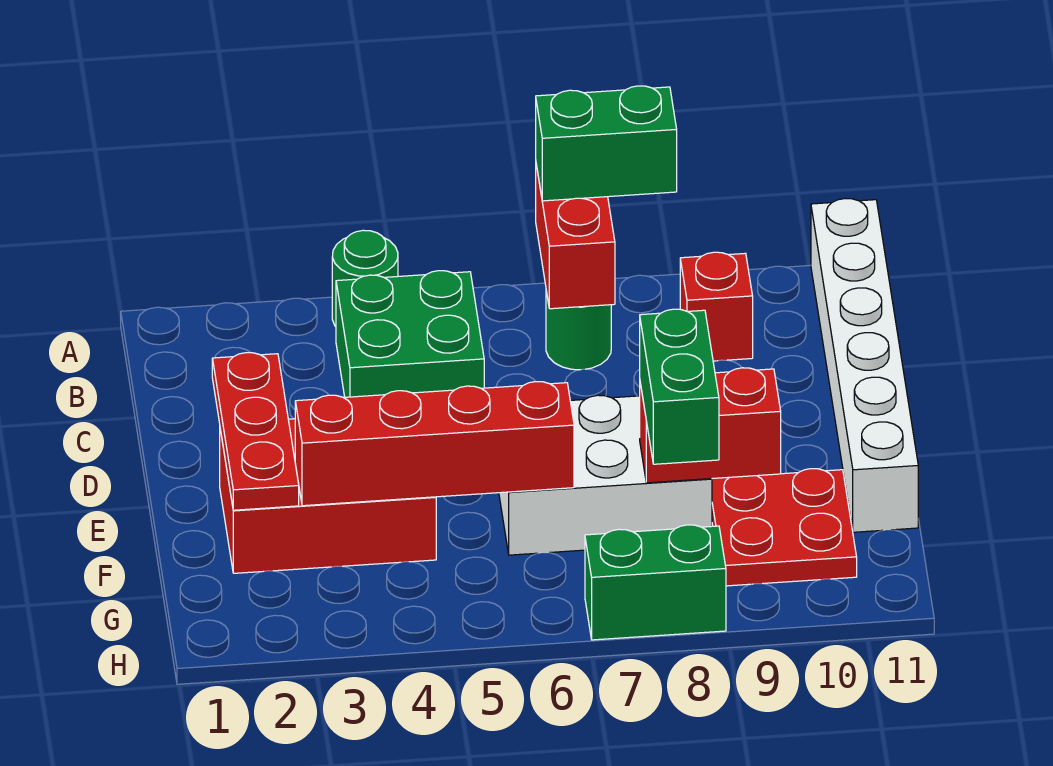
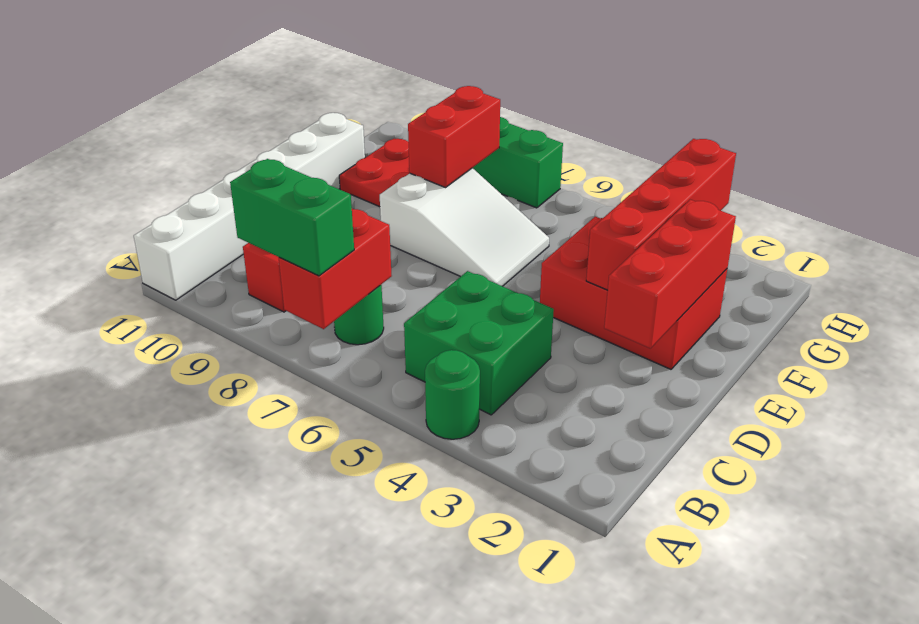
red 1x3 plate [212,353,299,510] -> red 1x3 brick [604,200,736,349]
white 2x3 brick [499,395,712,555] -> white 2x3 slope [380,168,549,286]
red 1x4 brick [295,382,574,506] -> red 1x4 brick turned to [586,139,736,290]
red 1x2 brick [640,368,781,483] -> red 1x2 brick turned to [408,86,500,188]
green 1x2 brick [640,309,719,464] -> none

